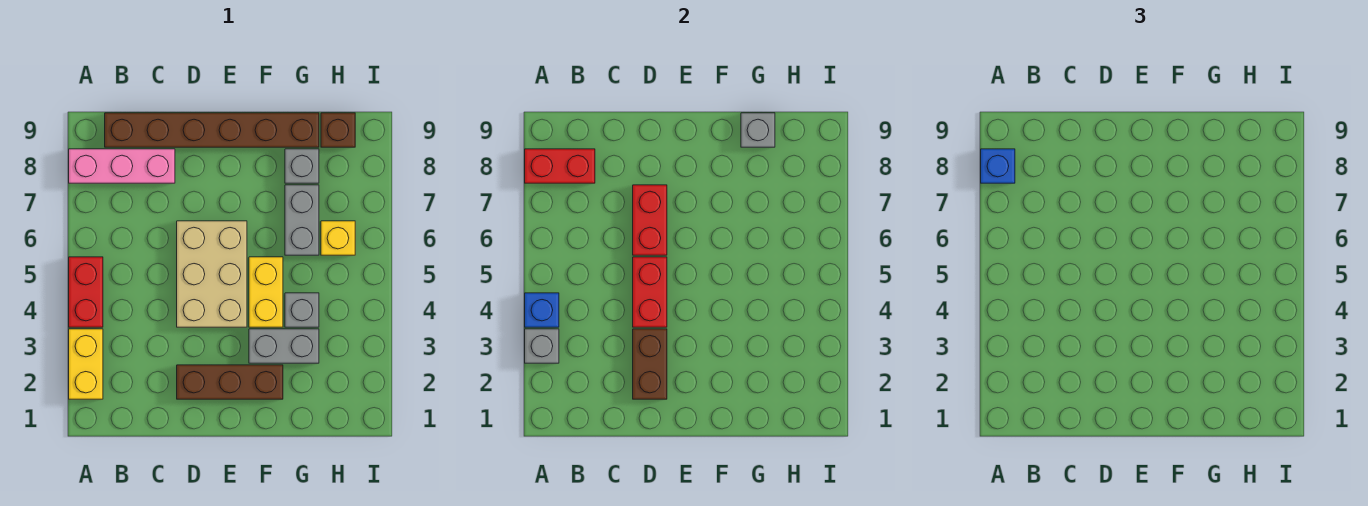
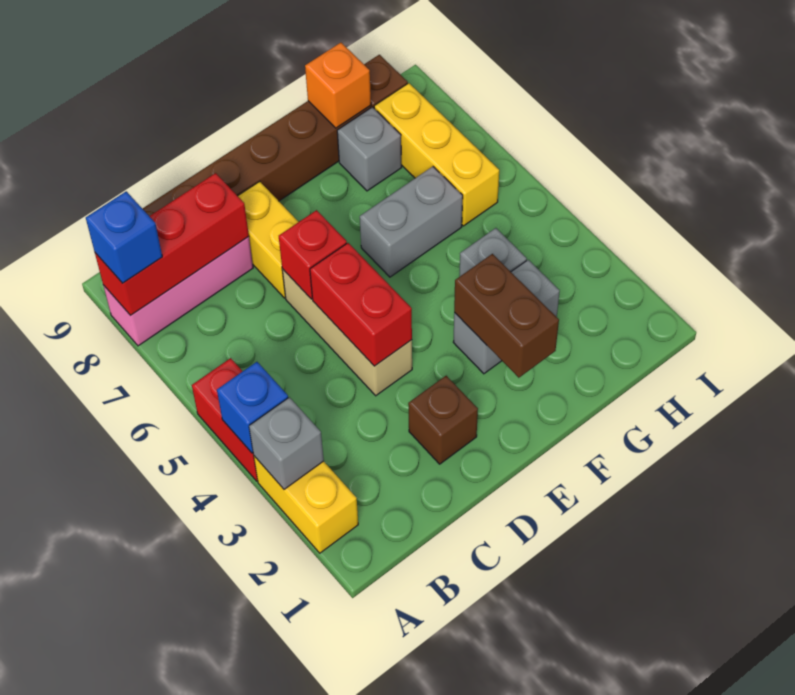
red 1x2 brick [525,149,595,183] -> red 1x3 brick [95,173,249,315]
brown 1x3 brick [177,365,283,399] -> brown 1x1 brick [408,376,478,464]
brown 1x2 brick [633,329,667,399] -> brown 1x2 brick moved to [454,254,559,378]
tan 2x3 brick [177,221,247,327] -> tan 1x3 brick [282,269,412,396]
red 1x2 brick [633,185,667,255] -> red 1x1 brick [279,210,347,299]
yellow 1x2 brick [249,257,283,327] -> yellow 1x2 brick moved to [238,181,298,298]
grey 1x2 brick [285,185,319,255] -> grey 1x2 brick turned to [360,167,463,277]
grey 1x1 brick [741,113,775,147] -> orange 1x1 brick [305,43,371,128]
yellow 1x1 brick [321,221,355,255] -> yellow 1x3 brick [374,83,499,226]

